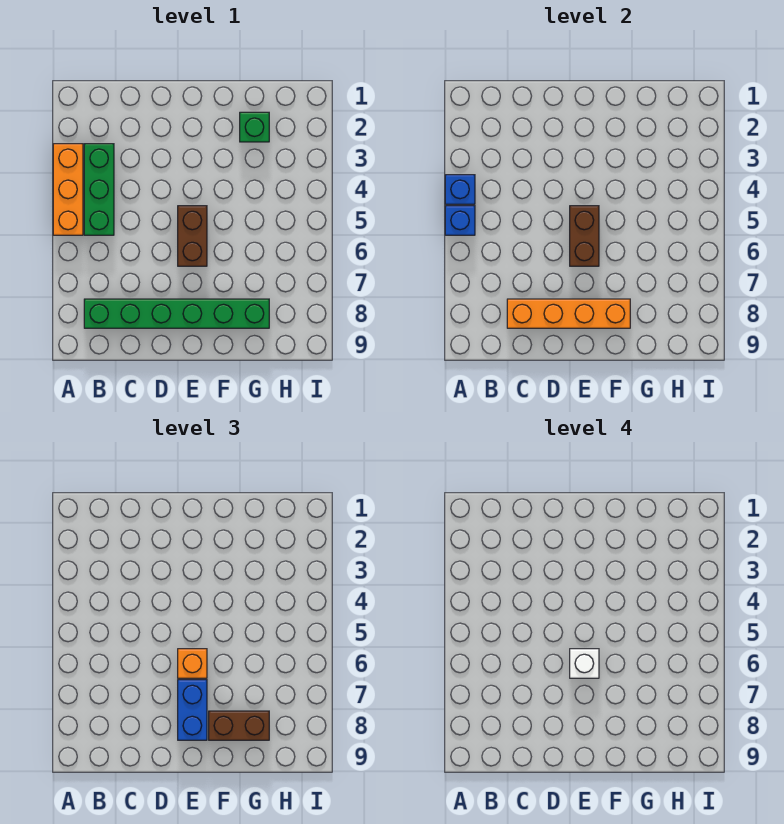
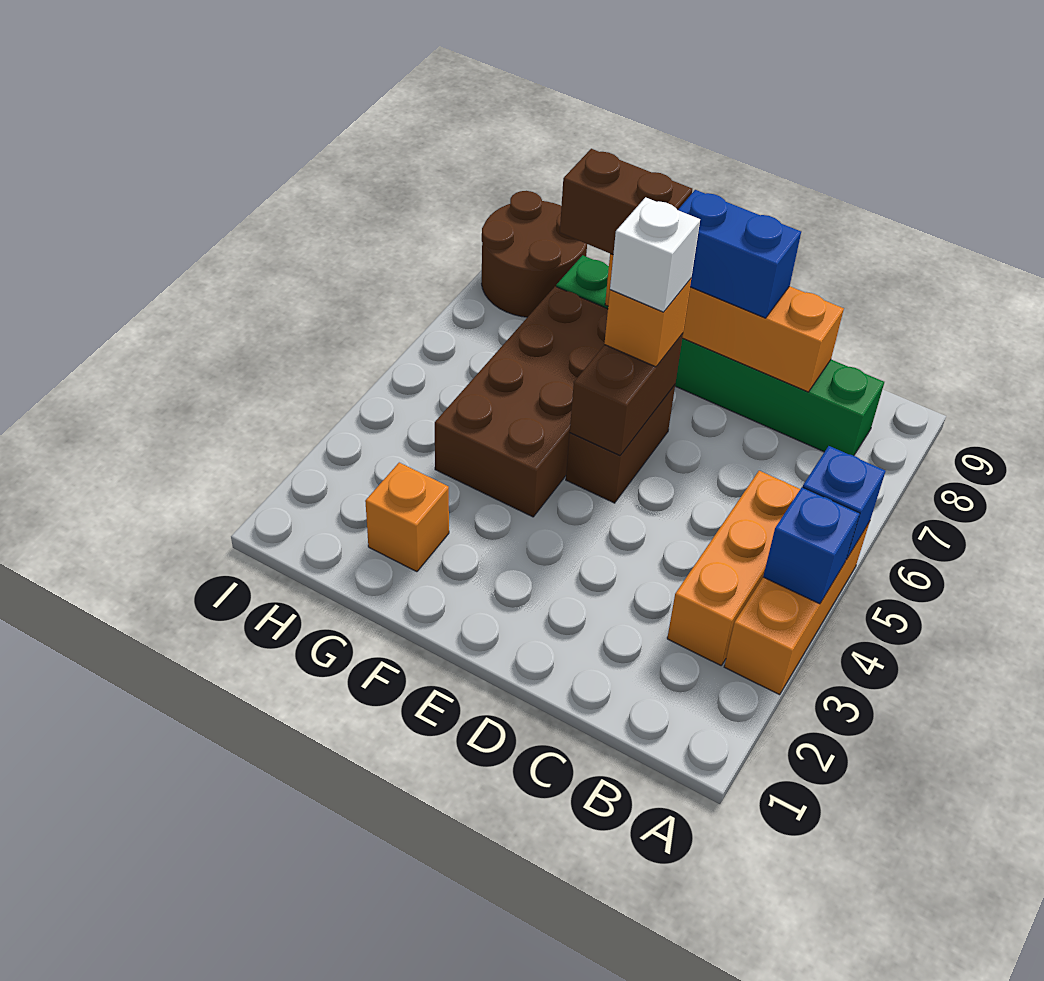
green 1x3 brick [84,144,114,235] -> orange 1x3 brick [667,471,800,665]
blue 1x2 brick [178,680,207,740] -> blue 1x2 brick turned to [678,190,801,318]
none -> brown 2x4 brick [435,286,608,517]
green 1x1 brick [240,112,269,142] -> orange 1x1 brick [365,463,449,572]
none -> brown 2x2 round brick [482,191,587,317]

